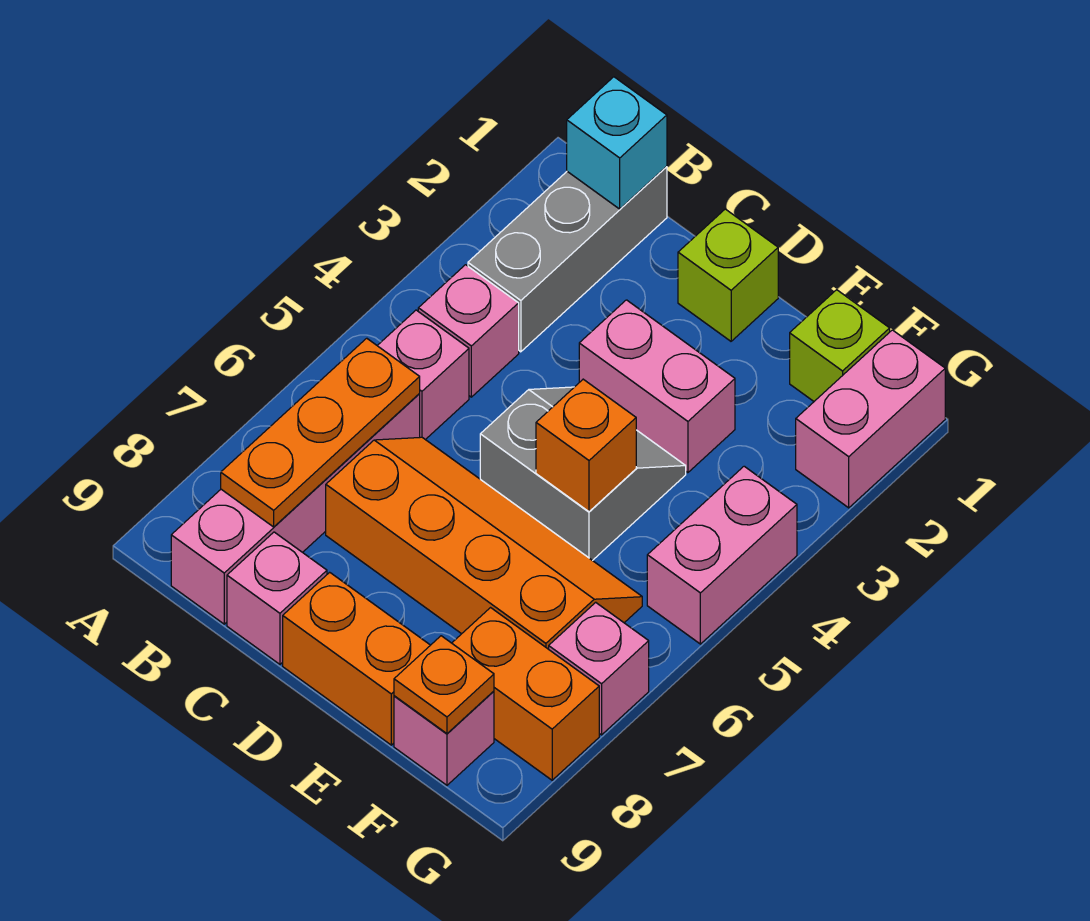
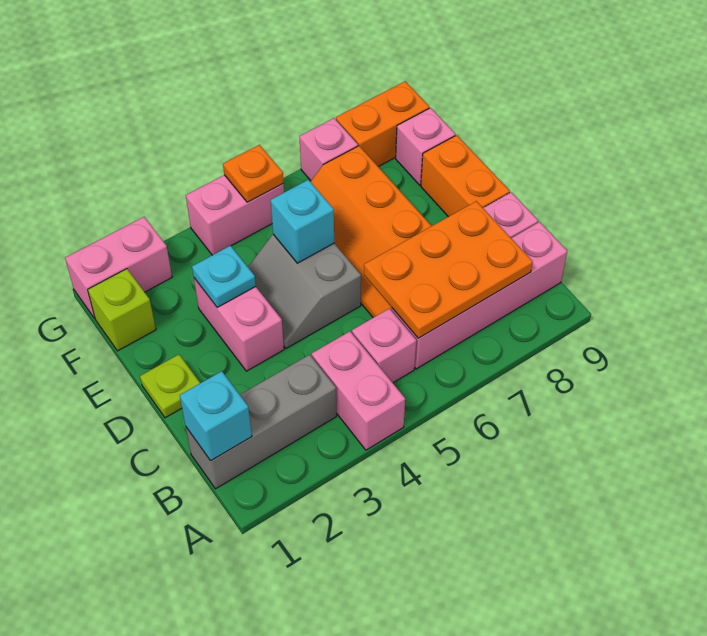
pink 1x1 brick [418,265,519,397] -> pink 1x2 brick [312,331,405,450]
orange 1x3 plate [221,338,420,527] -> orange 2x3 plate [364,201,533,338]
lime 1x1 brick [678,209,778,341] -> lime 1x1 plate [140,354,200,418]
none -> cyan 1x1 plate [192,246,256,307]
orange 1x1 brick [536,379,636,512] -> cyan 1x1 brick [271,180,334,263]
orange 1x2 brick [452,608,599,780] -> orange 1x2 brick turned to [336,81,429,167]
orange 1x1 plate [394,636,494,733] -> orange 1x1 plate moved to [223,145,284,202]

